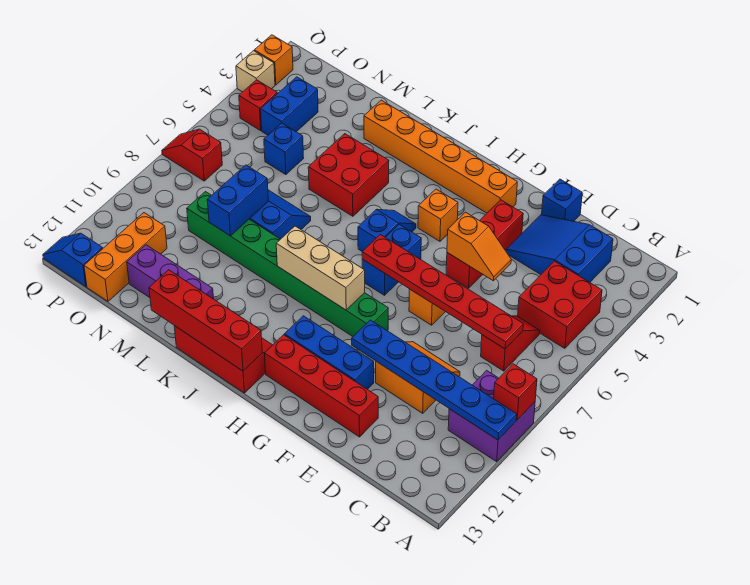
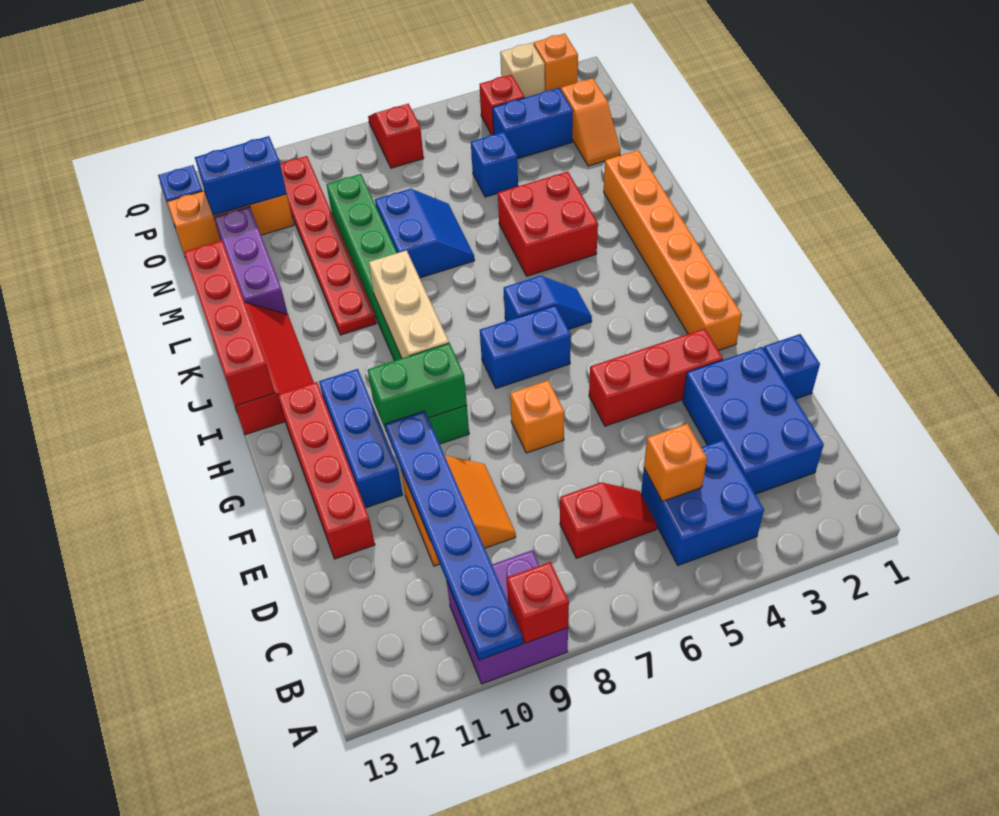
red 2x2 brick [518,261,602,348] -> blue 2x2 brick [641,440,764,565]
blue 2x3 slope [506,215,613,282] -> blue 2x3 brick [683,347,824,494]
red 1x6 plate [362,235,523,349] -> red 1x6 plate moved to [280,156,376,335]
orange 1x2 slope [447,212,511,281] -> orange 1x2 slope moved to [561,78,620,166]
none -> green 1x2 brick [368,343,467,430]
orange 1x1 brick [418,189,458,241] -> orange 1x1 brick moved to [644,424,707,501]
blue 1x2 brick [207,165,268,236] -> blue 1x2 brick moved to [195,136,287,215]

